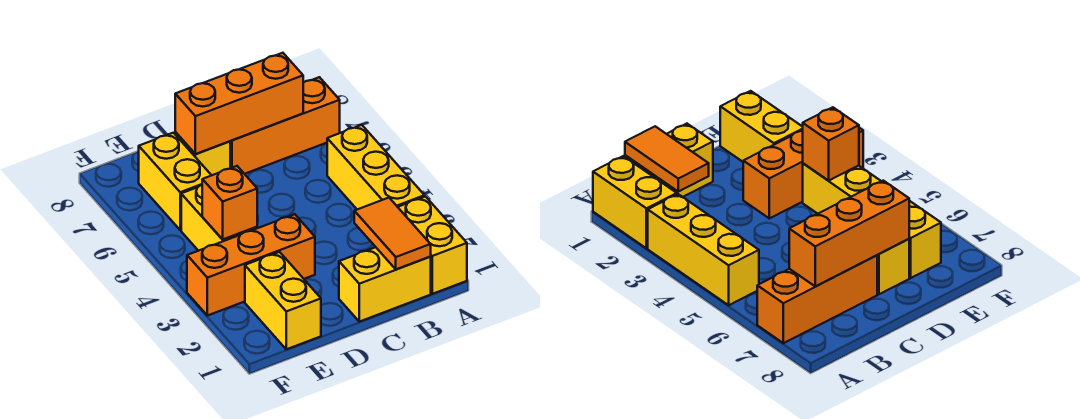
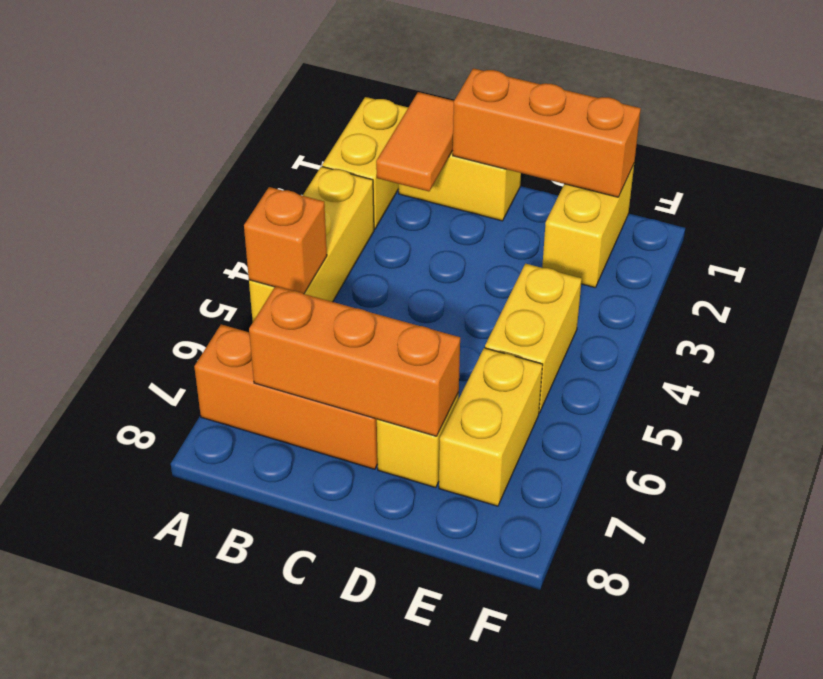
orange 1x3 brick [187,214,315,316] -> orange 1x3 brick moved to [453,68,641,197]
orange 1x1 brick [202,166,257,239] -> orange 1x1 brick moved to [244,187,327,294]

